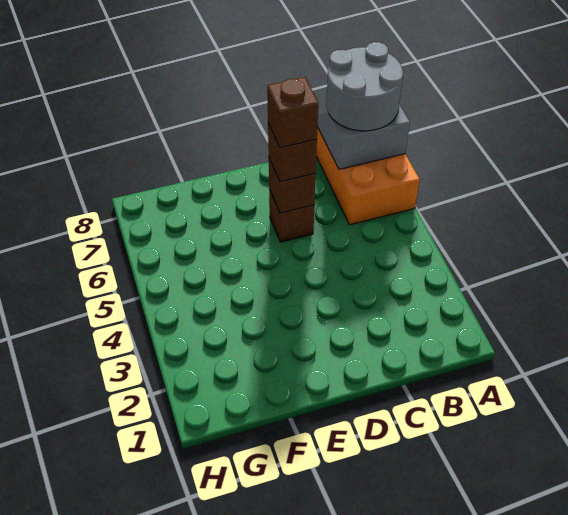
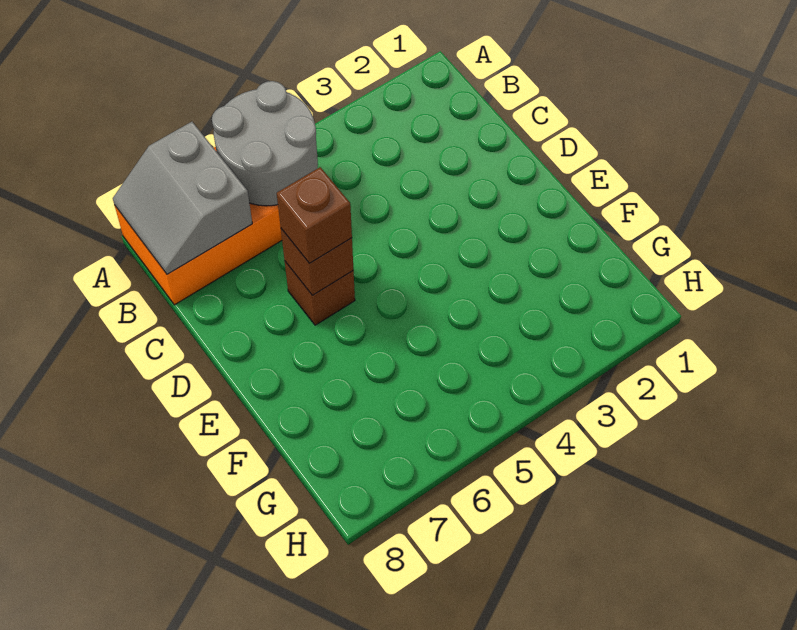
grey 2x2 round brick [326,42,403,131] -> grey 2x2 round brick moved to [212,81,318,206]
brown 1x1 brick [267,77,318,148] -> none

